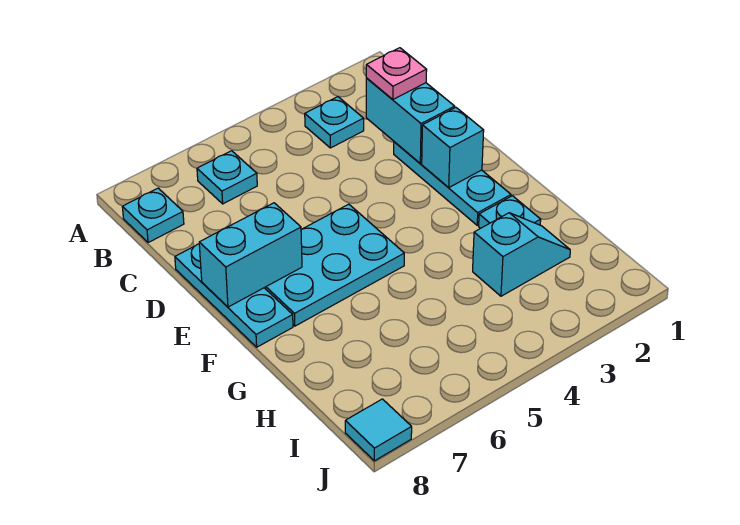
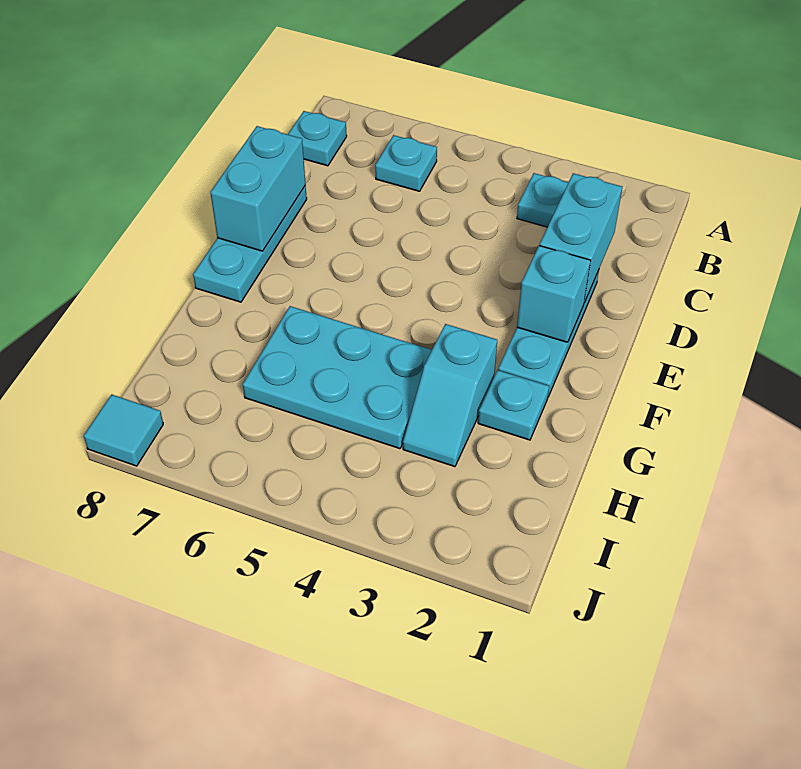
pink 1x1 plate [366,48,427,99] -> none
cyan 2x3 plate [265,204,404,326] -> cyan 2x3 plate moved to [243,306,432,449]
cyan 1x2 brick [199,203,302,307] -> cyan 1x2 brick turned to [210,126,306,251]
cyan 1x2 slope [473,213,570,296] -> cyan 1x2 slope turned to [403,324,497,467]

